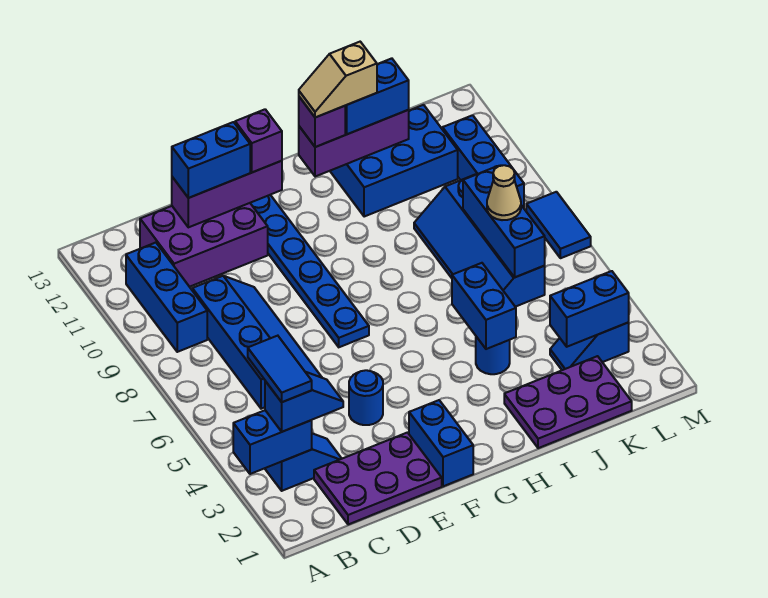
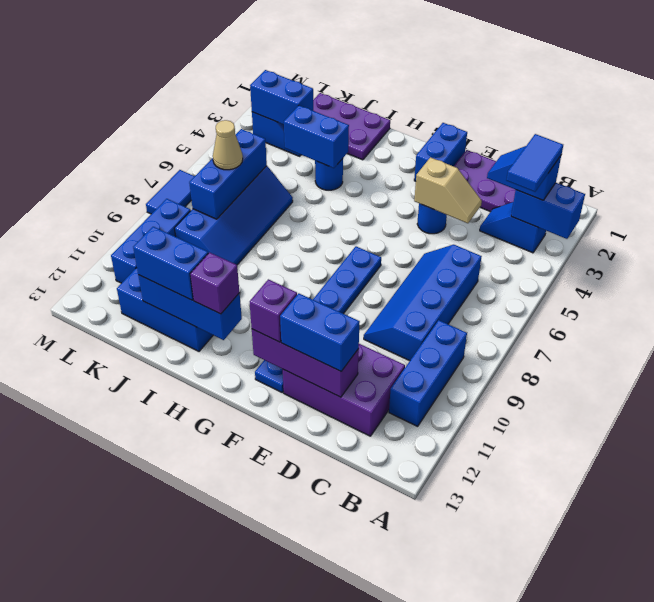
purple 1x3 brick [299,110,409,177] -> blue 1x3 brick [138,275,242,340]
tan 1x2 slope [299,42,377,118] -> tan 1x2 slope moved to [414,157,482,223]
blue 1x2 brick [452,263,516,349] -> blue 1x2 brick turned to [284,105,349,168]

